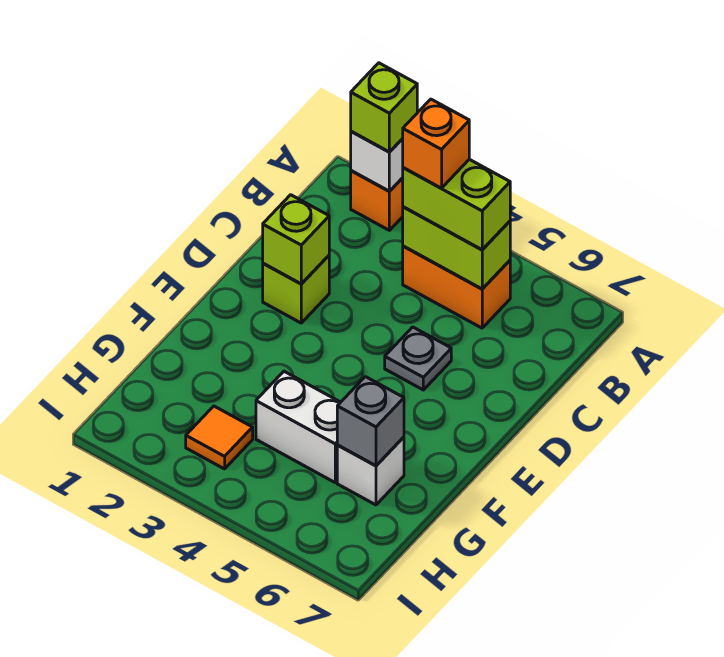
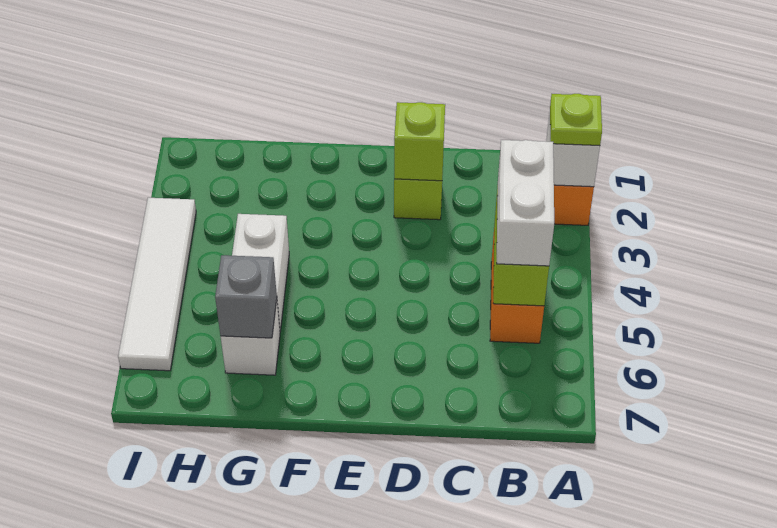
lime 1x1 brick [351,63,417,152] -> lime 1x1 plate [550,94,602,146]
lime 1x2 brick [403,159,510,250] -> white 1x2 brick [497,140,554,266]
orange 1x1 brick [403,99,469,188] -> none
grey 1x1 plate [385,327,451,390] -> none
orange 1x1 tile [186,406,253,469] -> none
none -> white 1x4 tile [118,198,196,371]

